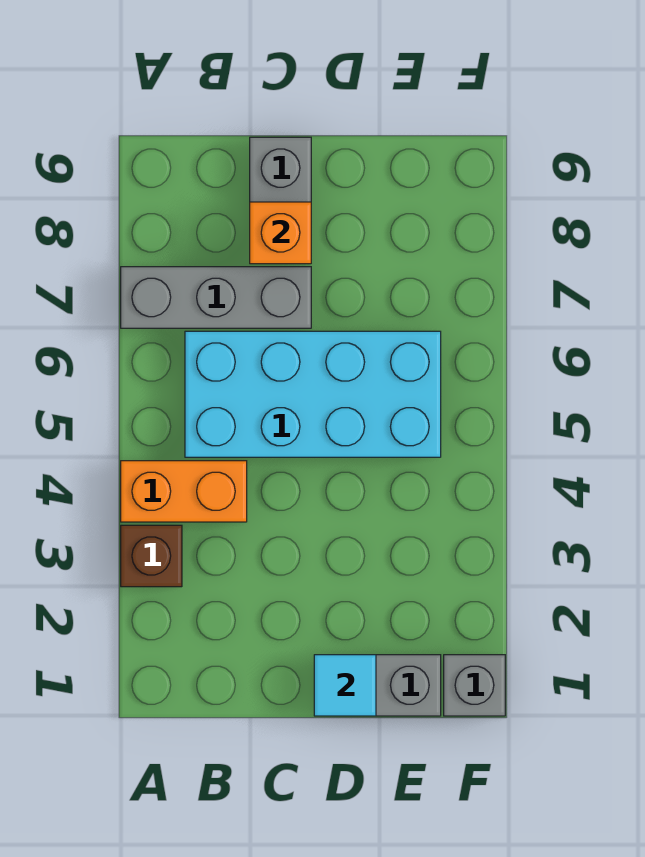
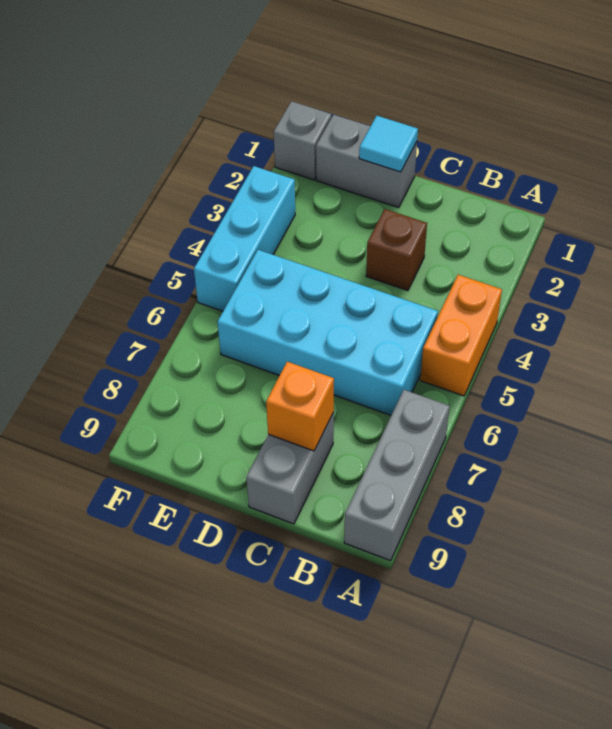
brown 1x1 brick [121,525,182,587] -> brown 1x1 brick moved to [366,209,427,291]
orange 1x2 brick [121,461,247,522] -> orange 1x2 brick turned to [420,275,502,396]
grey 1x3 brick [121,267,311,328] -> grey 1x3 brick turned to [344,390,450,561]
none -> cyan 1x3 brick [194,166,295,311]

